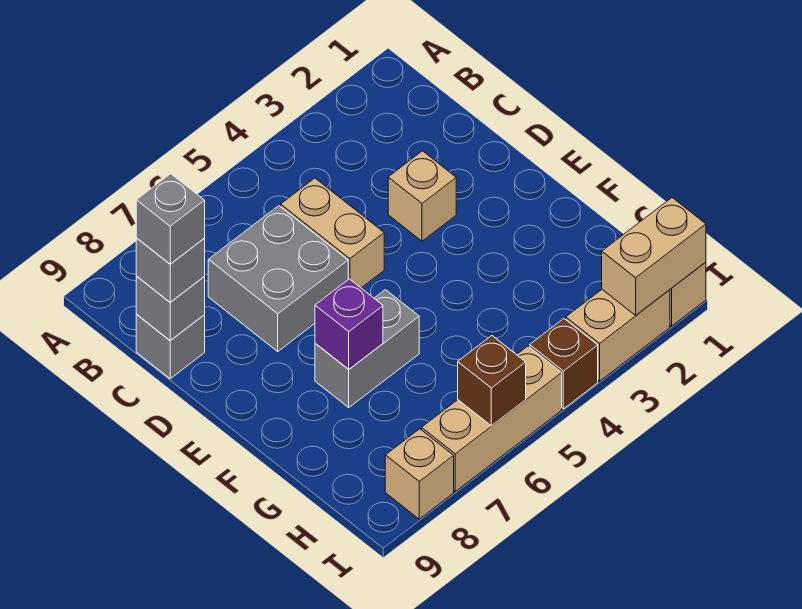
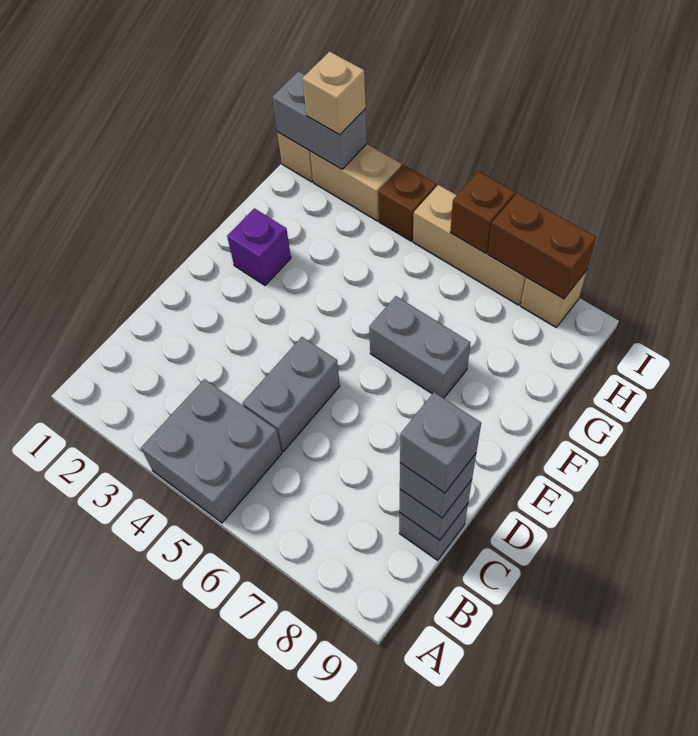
tan 1x2 brick [281,178,384,288] -> grey 1x2 brick [243,337,340,451]
grey 2x2 brick [208,206,348,351] -> grey 2x2 brick moved to [141,379,282,523]
tan 1x1 brick [388,151,456,241] -> tan 1x1 brick moved to [302,51,366,135]
purple 1x1 brick [315,279,383,369] -> purple 1x1 brick moved to [227,208,291,285]
tan 1x2 brick [602,198,706,315] -> grey 1x2 brick [272,71,367,169]
none -> brown 1x2 brick [488,193,596,299]

